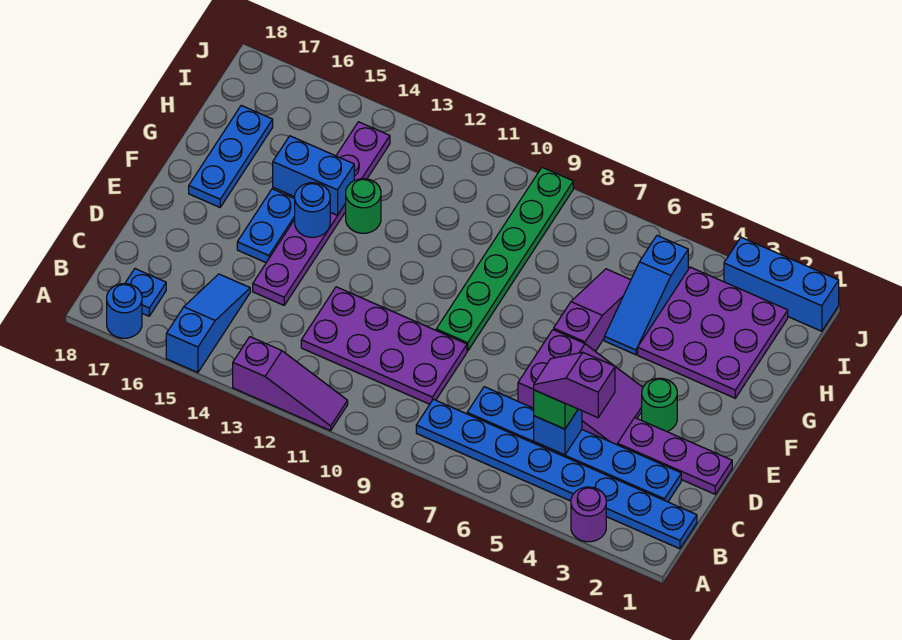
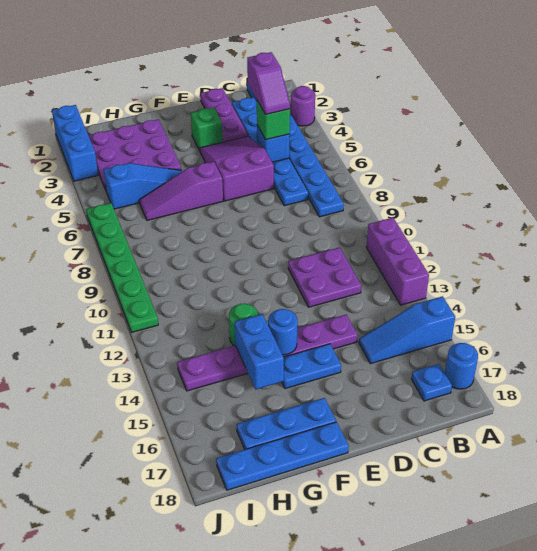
purple 1x3 slope [233,337,348,431] -> purple 1x3 brick [366,218,429,305]
purple 2x4 plate [301,287,467,404] -> purple 2x2 plate [288,247,362,307]
green 1x1 round brick [642,378,677,432] -> green 1x1 brick [191,107,223,151]
green 1x6 plate [436,167,573,351] -> green 1x6 plate turned to [86,203,158,332]
none -> blue 1x4 plate [216,422,349,490]

